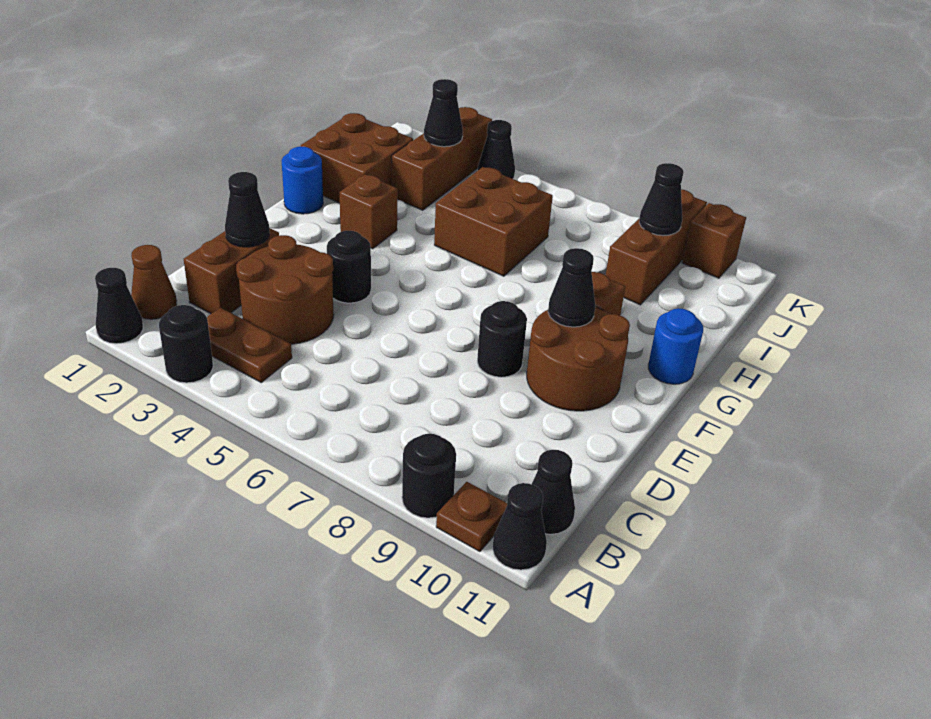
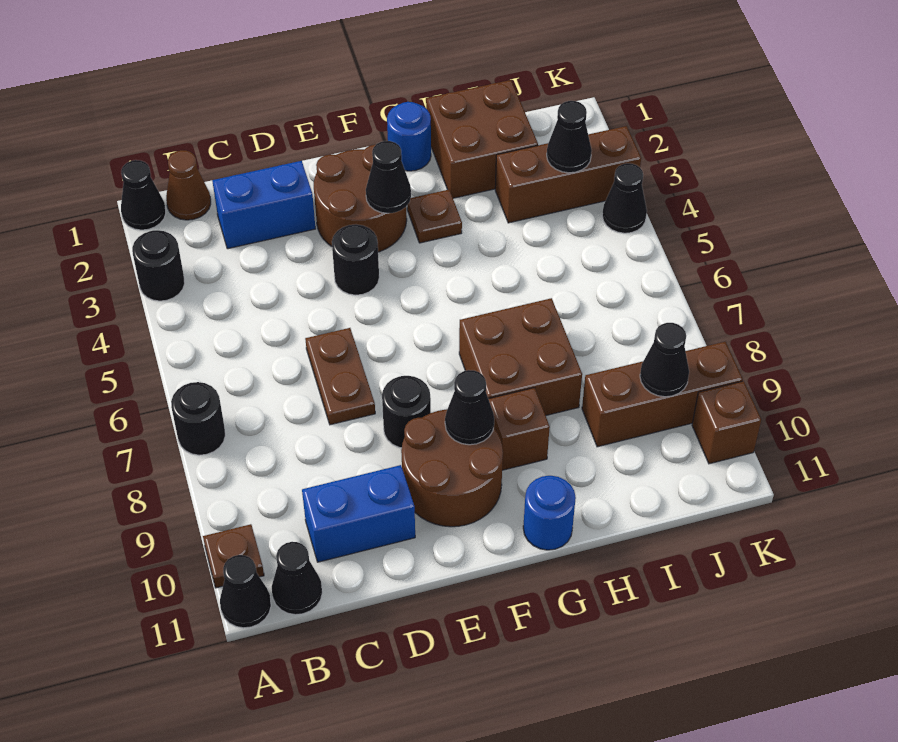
black 1x1 round brick [402,434,456,518] -> black 1x1 round brick moved to [171,382,225,455]
brown 1x2 plate [207,307,292,383] -> brown 1x2 plate moved to [305,328,375,425]
brown 1x2 brick [184,228,279,313] -> blue 1x2 brick [212,161,316,249]
brown 2x2 round brick [236,235,334,344] -> brown 2x2 round brick moved to [314,145,407,252]
none -> blue 1x2 brick [302,465,415,562]
black 1x1 cone [225,172,270,247] -> black 1x1 cone moved to [366,141,411,213]
brown 1x1 brick [340,174,398,249] -> brown 1x1 plate [407,190,462,243]
brown 2x2 brick [434,167,553,276] -> brown 2x2 brick moved to [459,298,582,416]

